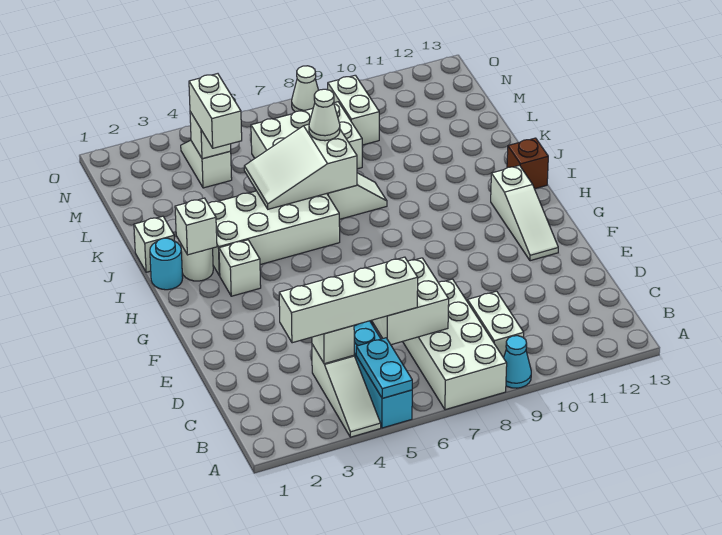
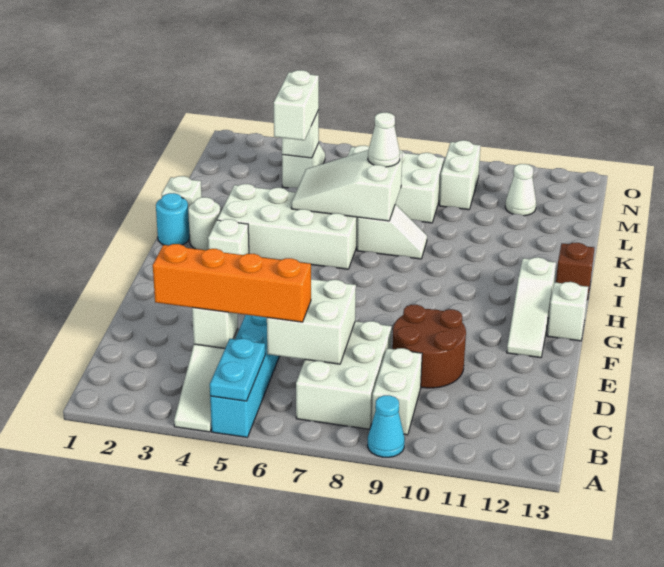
white 2x4 brick [403,279,507,410] -> white 2x3 brick [296,321,392,429]
white 1x4 brick [279,257,418,343] -> orange 1x4 brick [153,244,311,322]
none -> brown 2x2 round brick [392,305,466,388]
white 1x1 brick [175,198,217,255] -> white 1x1 brick moved to [547,282,588,341]
white 1x1 cone [292,66,319,112] -> white 1x1 cone moved to [505,164,536,216]

